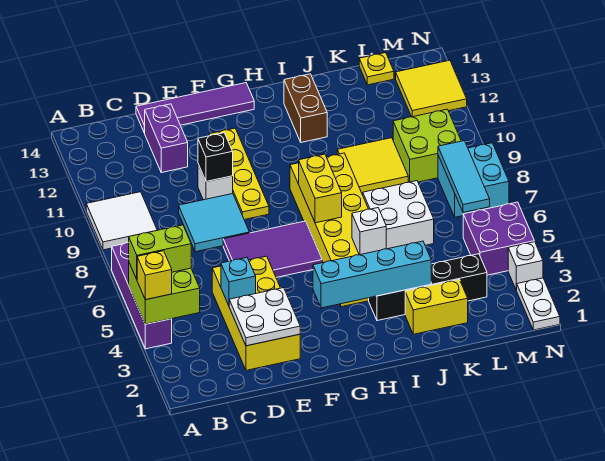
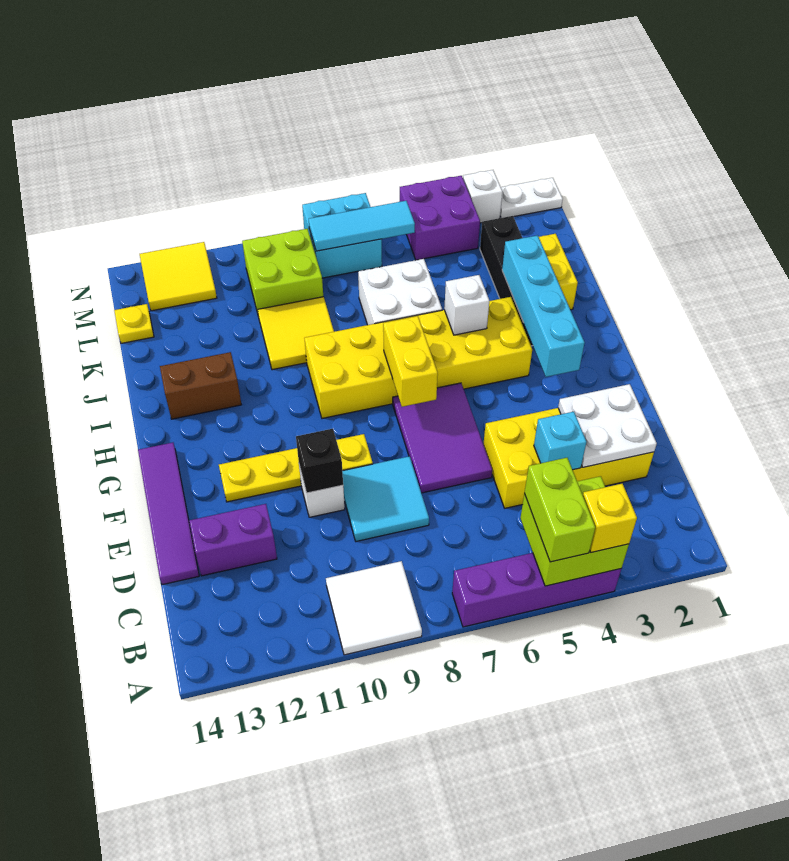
yellow 1x2 brick [299,154,342,223] -> yellow 1x2 brick turned to [383,316,438,407]

